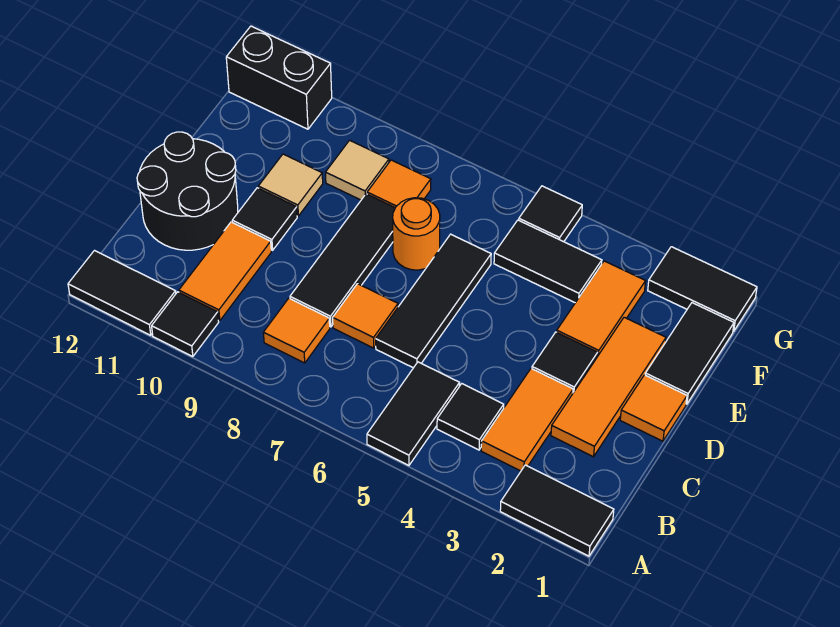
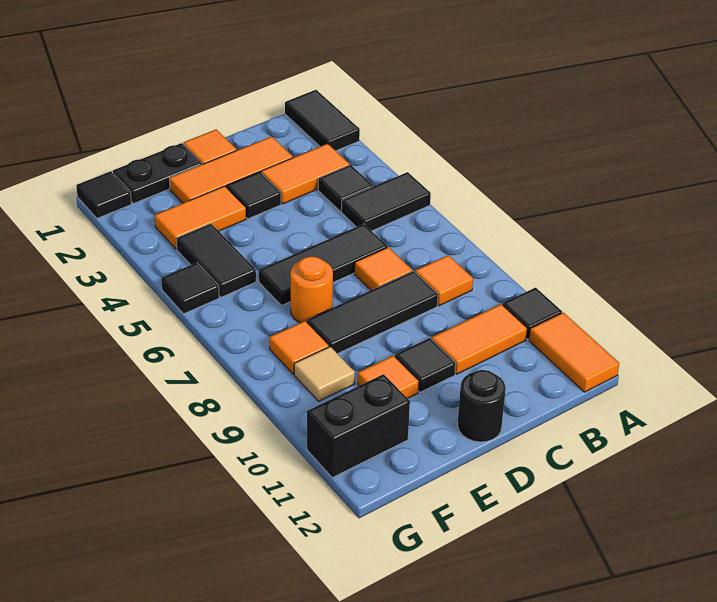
black 1x2 tile [68,251,176,335] -> orange 1x2 tile [529,312,619,392]
black 2x2 round brick [137,132,238,250] -> black 1x1 round brick [458,370,506,442]
black 1x2 tile [645,303,734,404] -> black 1x2 plate [113,143,202,204]
tan 1x1 tile [258,154,323,216] -> orange 1x1 tile [358,355,419,398]
black 1x2 tile [648,247,757,331] -> black 1x1 tile [76,171,132,218]
black 1x2 brick [226,26,332,129] -> black 1x2 brick turned to [307,374,410,478]

